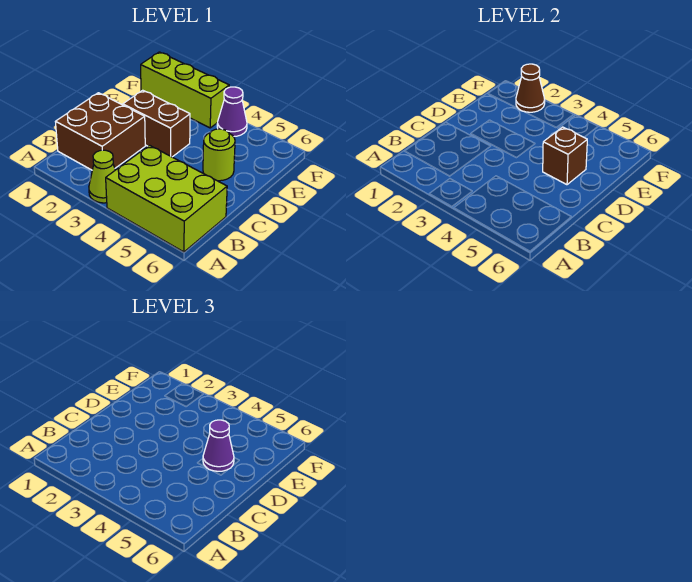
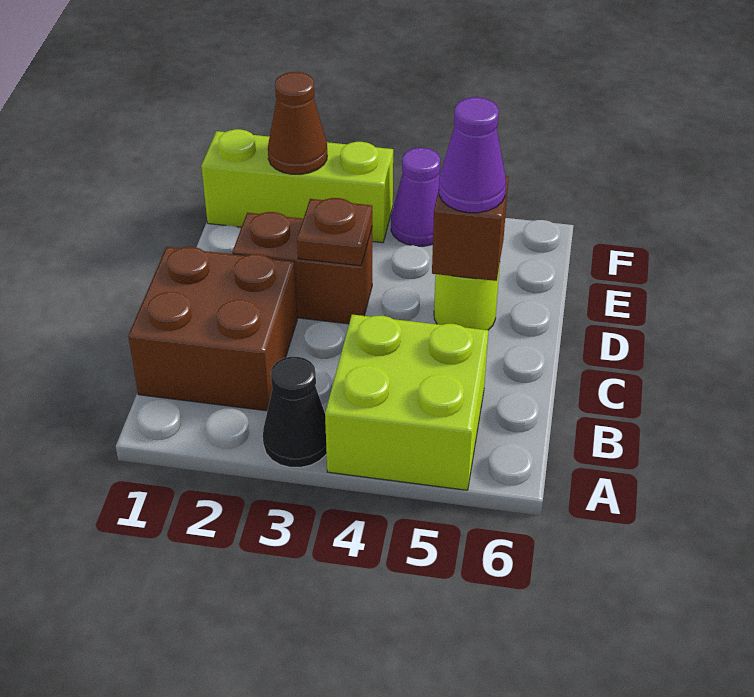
lime 1x1 cone [89,150,115,203] -> black 1x1 cone [263,357,327,468]
lime 2x3 brick [106,145,227,252] -> lime 2x2 brick [325,314,488,490]
none -> brown 1x1 plate [297,198,372,266]

